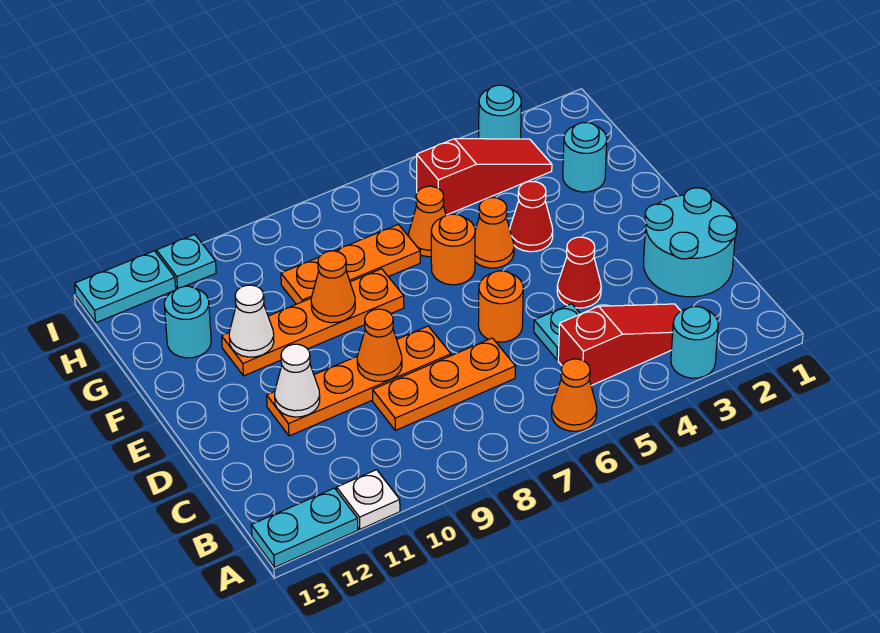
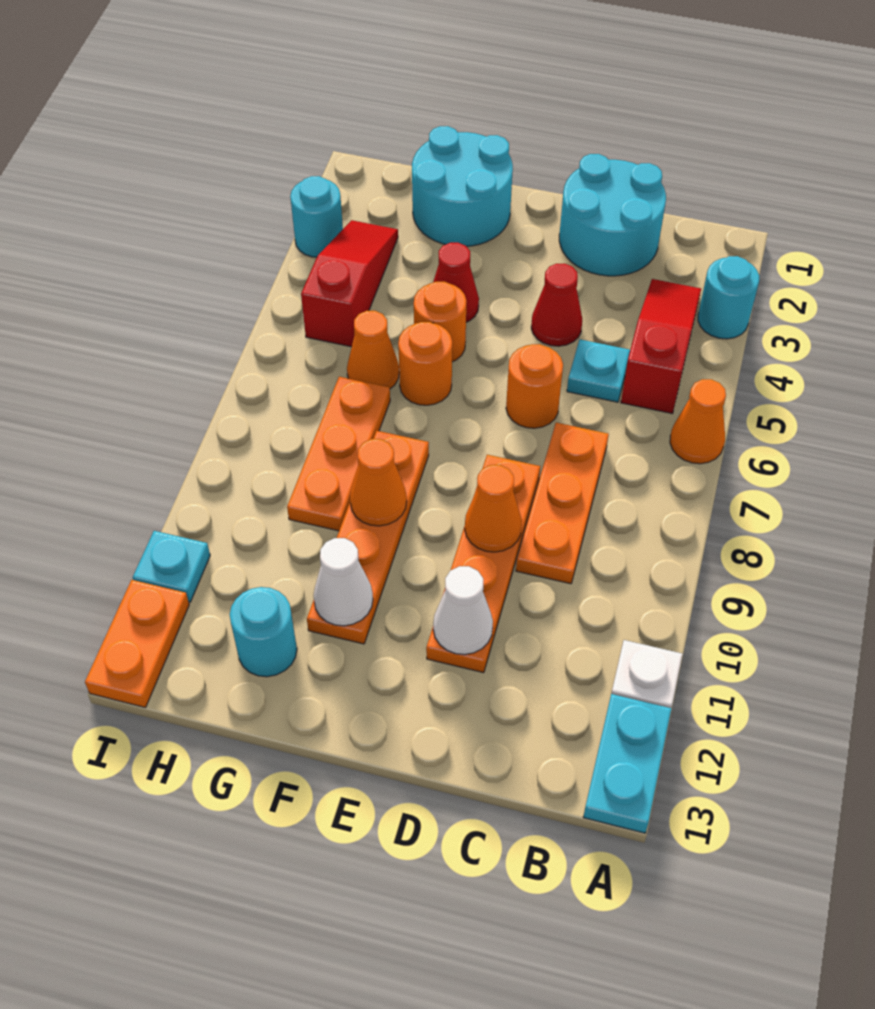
orange 1x1 cone [475,198,514,268] -> orange 1x1 round brick [414,282,466,362]
cyan 1x1 round brick [563,123,607,192] -> cyan 2x2 round brick [412,126,513,246]
cyan 1x2 plate [75,251,176,323] -> orange 1x2 plate [85,580,189,707]

